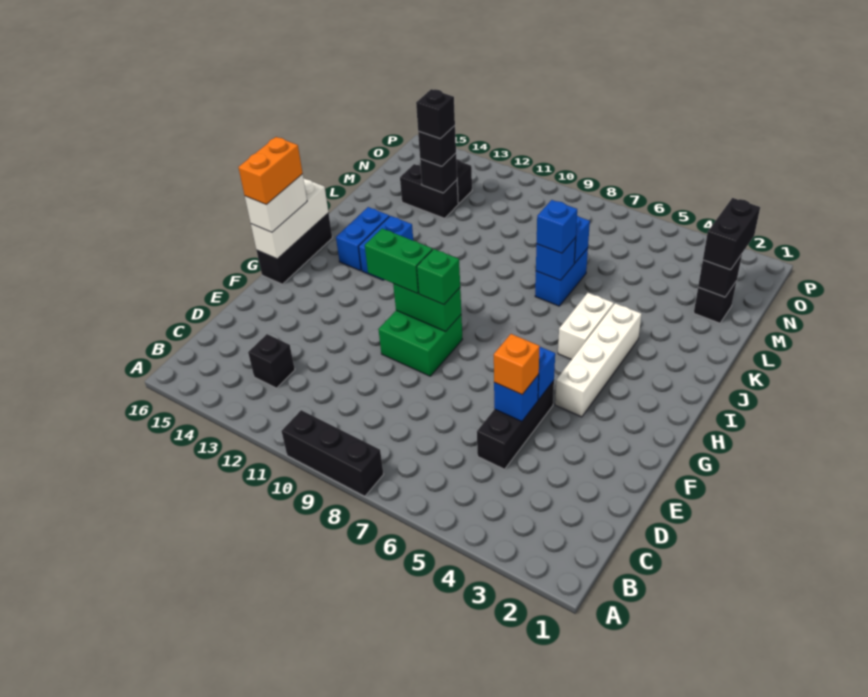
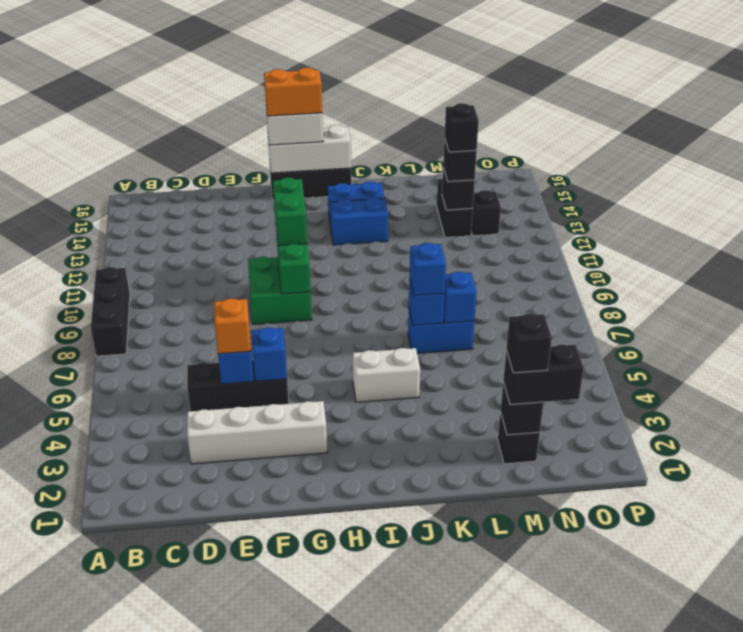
black 1x1 brick [248,334,295,388] -> black 1x1 brick moved to [506,314,552,373]
white 1x4 brick [555,303,641,417] -> white 1x4 brick moved to [187,401,327,464]
green 1x1 brick [417,249,460,305] -> none

